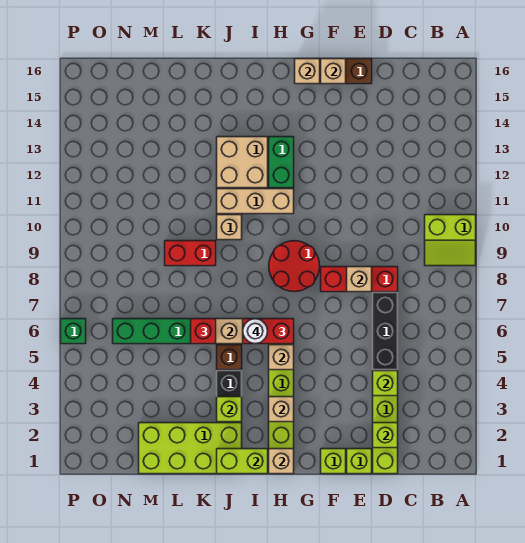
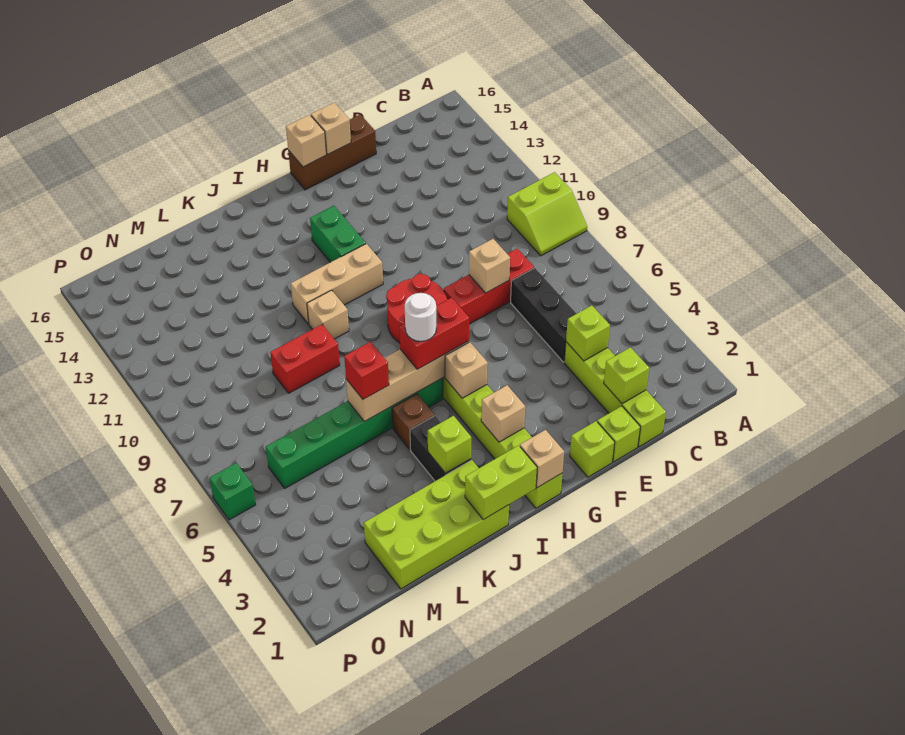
tan 2x2 brick [217,137,268,188] -> none

